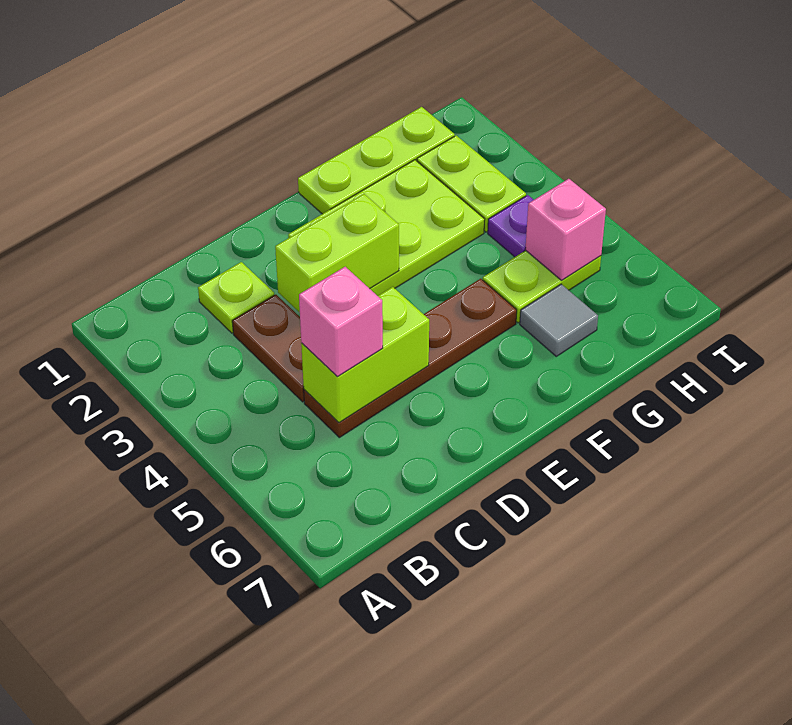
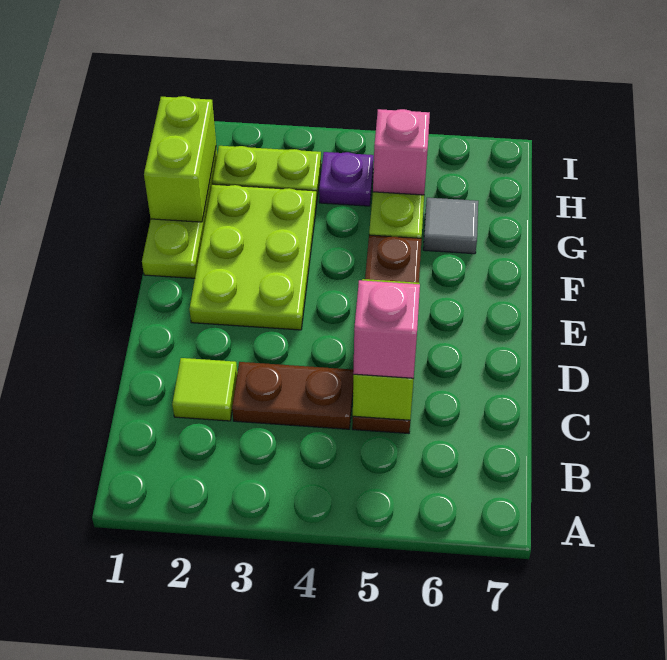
lime 1x1 plate [198,262,274,333] -> lime 1x1 tile [172,358,237,421]
lime 1x2 brick [275,194,399,313] -> lime 1x2 brick moved to [144,96,216,222]

